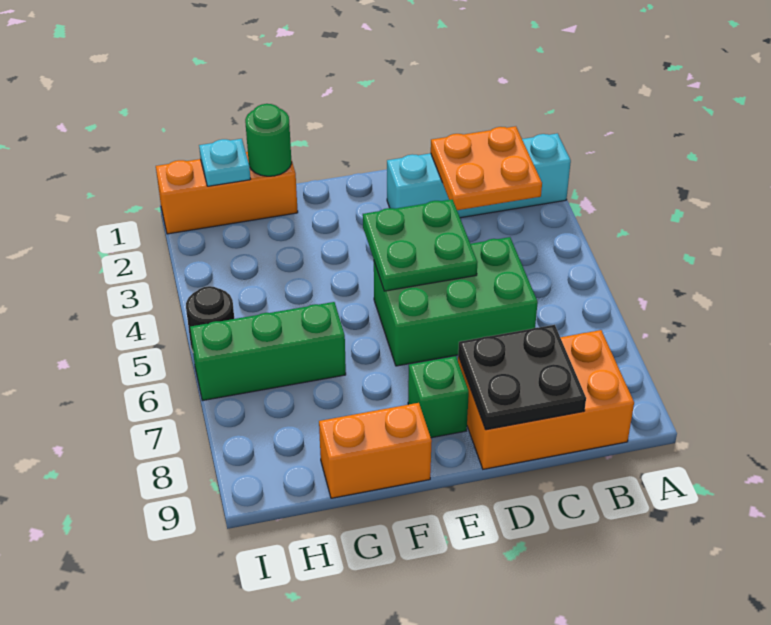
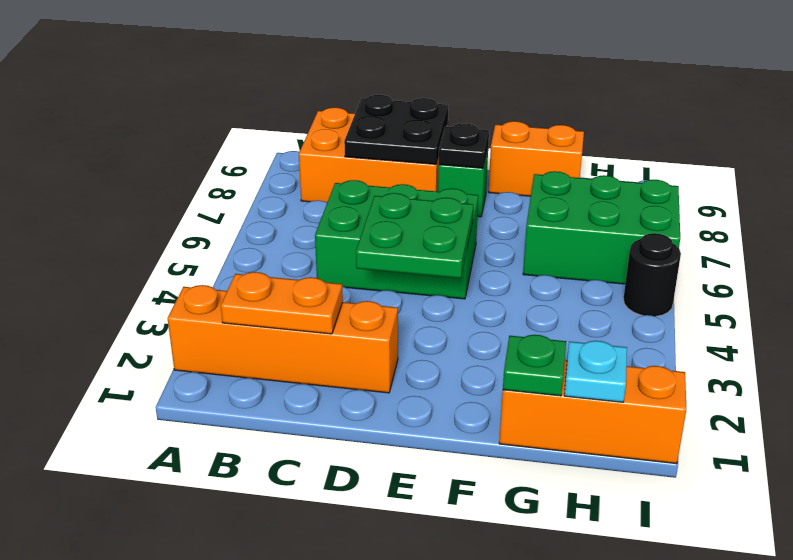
cyan 1x4 brick [387,133,571,218] -> orange 1x4 brick [167,285,398,393]
orange 2x2 plate [431,126,542,210] -> orange 1x2 plate [221,272,343,334]
none -> black 1x1 plate [438,123,489,168]
green 1x1 round brick [245,104,292,176] -> green 1x1 plate [503,335,566,396]
green 1x3 brick [190,302,346,401] -> green 2x3 brick [523,171,680,284]

